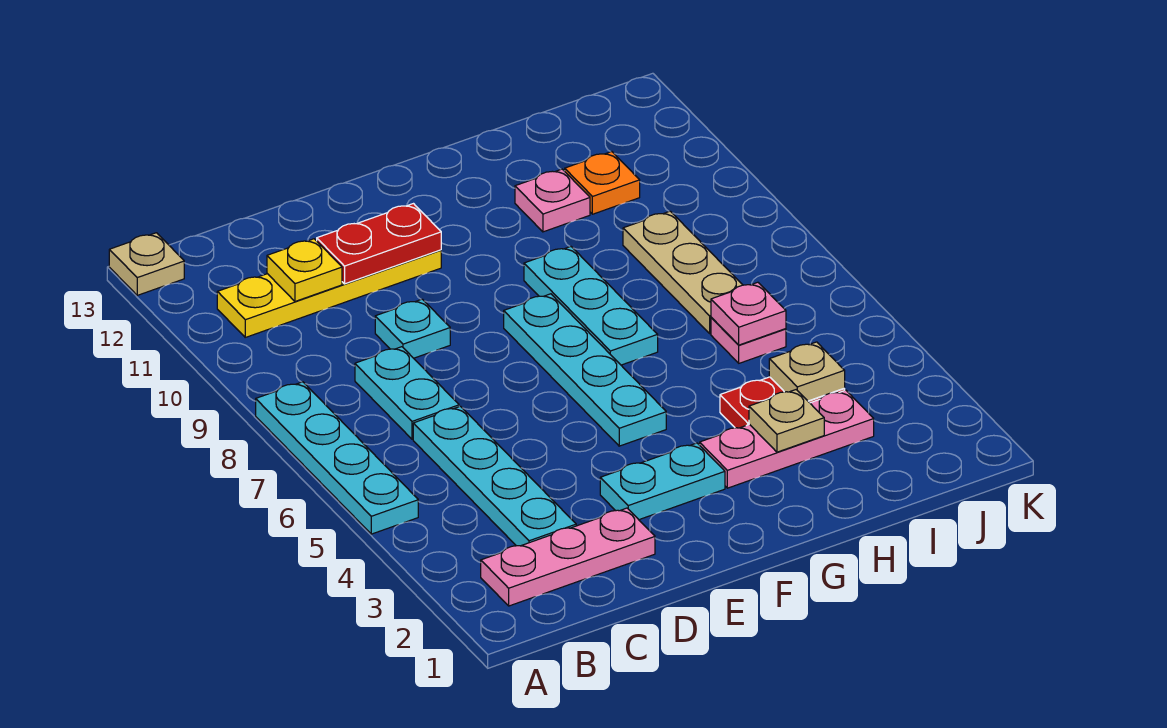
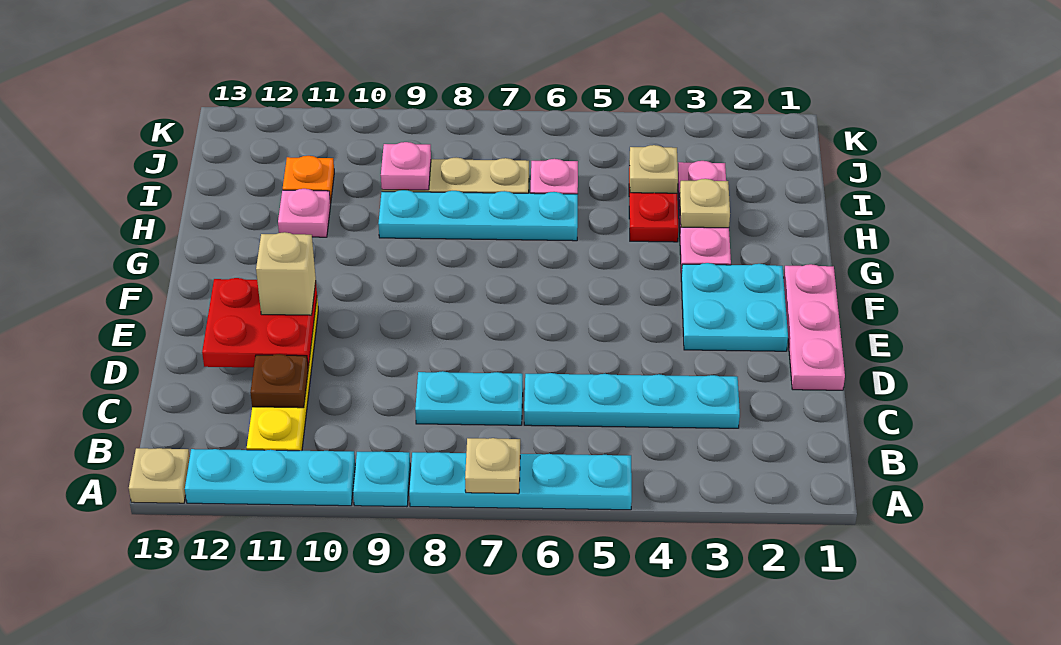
none -> tan 1x1 plate [465,438,520,494]
pink 1x3 plate [481,508,655,606] -> pink 1x3 plate moved to [784,264,845,390]
yellow 1x1 plate [267,239,342,301] -> brown 1x1 plate [250,354,308,408]
cyan 1x1 plate [375,299,450,358] -> cyan 1x1 plate moved to [353,451,410,507]
red 1x2 plate [317,204,441,284] -> red 2x2 plate [202,278,317,368]
cyan 1x2 plate [600,443,725,520] -> cyan 2x2 plate [681,263,788,351]
none -> tan 1x1 brick [256,232,316,315]
cyan 1x4 plate [504,294,666,446] -> cyan 1x4 plate moved to [378,190,578,241]
cyan 1x3 plate [524,247,658,365] -> cyan 1x3 plate moved to [185,449,355,506]
pink 1x1 plate [711,282,786,345] -> pink 1x1 plate moved to [381,142,431,190]

